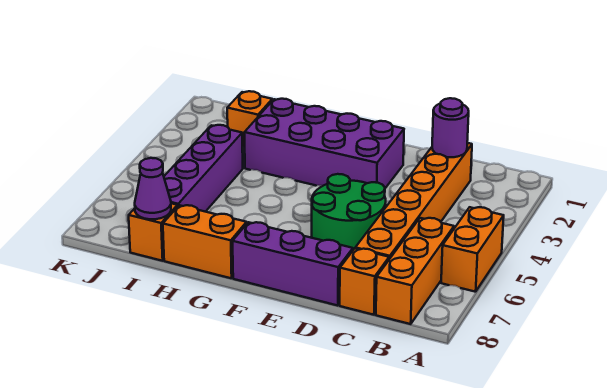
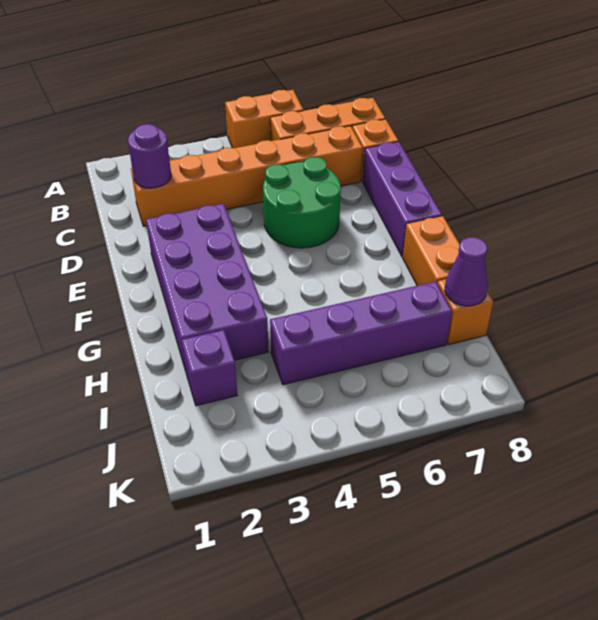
orange 1x1 brick [227,91,272,148] -> purple 1x1 brick [182,330,237,406]

